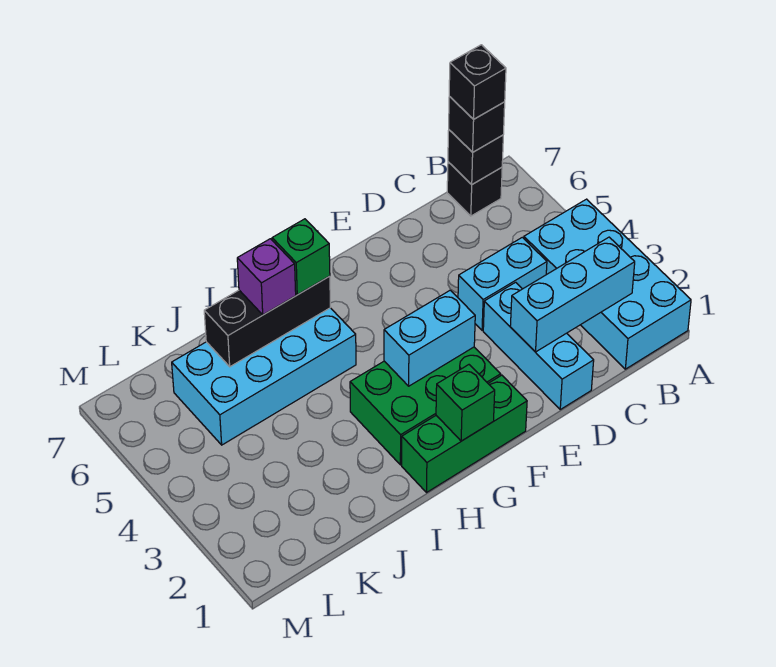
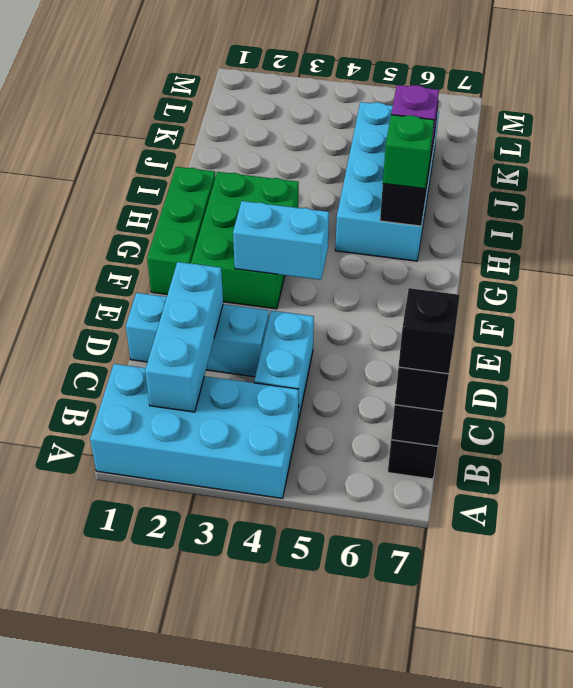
cyan 1x2 brick [384,290,475,386] -> cyan 1x2 brick turned to [233,201,329,280]
green 1x1 brick [436,365,495,441] -> none

